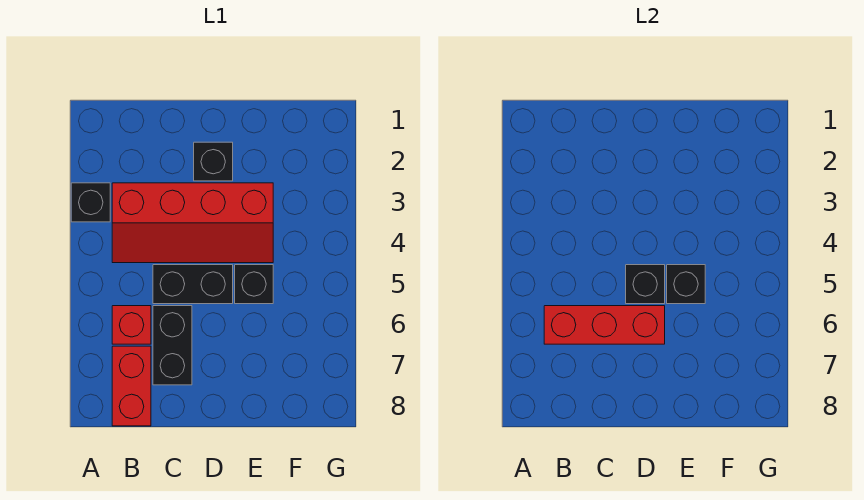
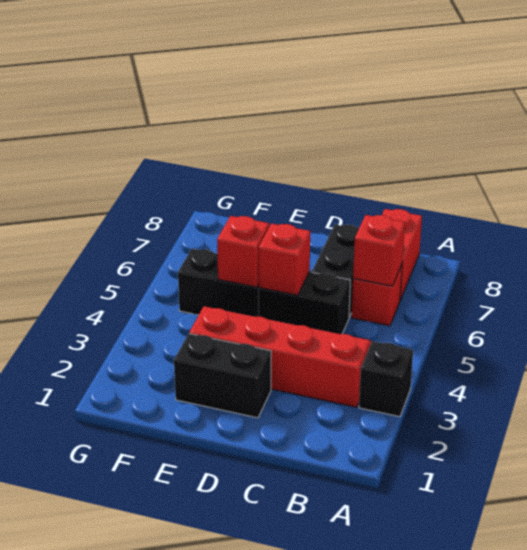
red 1x3 brick [544,306,665,344] -> red 1x1 brick [353,215,405,286]
black 1x1 brick [194,142,233,181] -> black 1x2 brick [174,334,271,418]
black 1x1 brick [626,265,665,304] -> red 1x1 brick [258,224,310,295]
black 1x1 brick [235,265,273,304] -> black 1x2 brick [178,249,259,317]
black 1x1 brick [667,265,705,304] -> red 1x1 brick [217,216,269,287]

